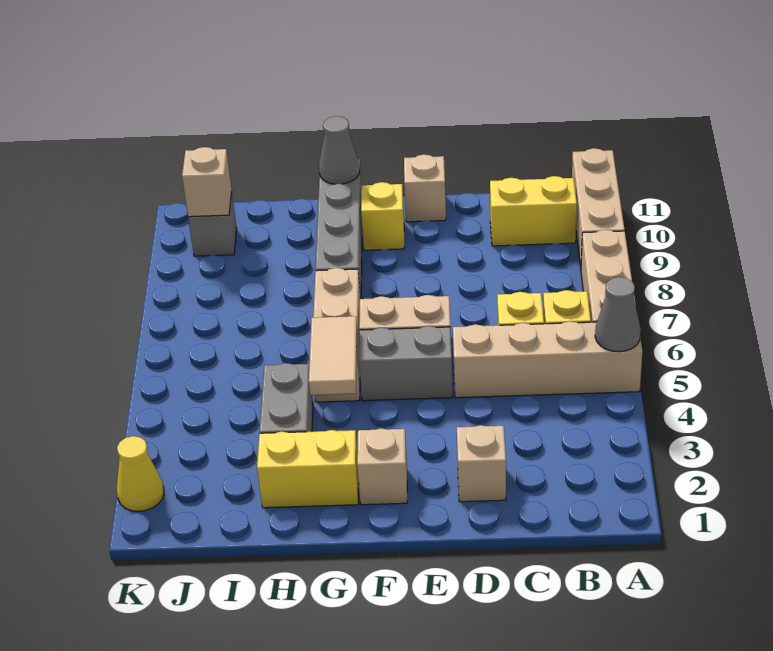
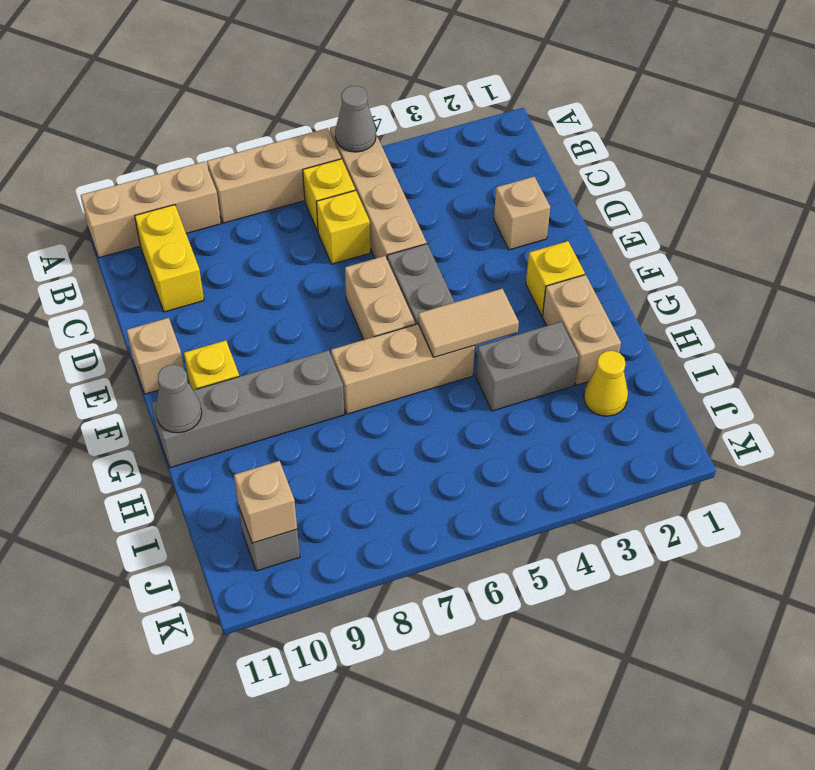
tan 1x1 brick [357,428,407,505] -> yellow 1x1 brick [526,241,585,316]
yellow 1x2 brick [257,430,359,508] -> tan 1x2 brick [543,275,621,385]
yellow 1x1 cone [117,436,164,511] -> yellow 1x1 cone moved to [584,351,628,416]

